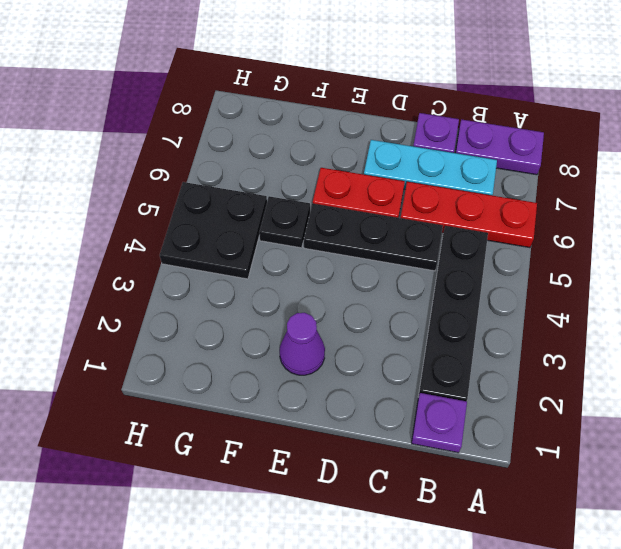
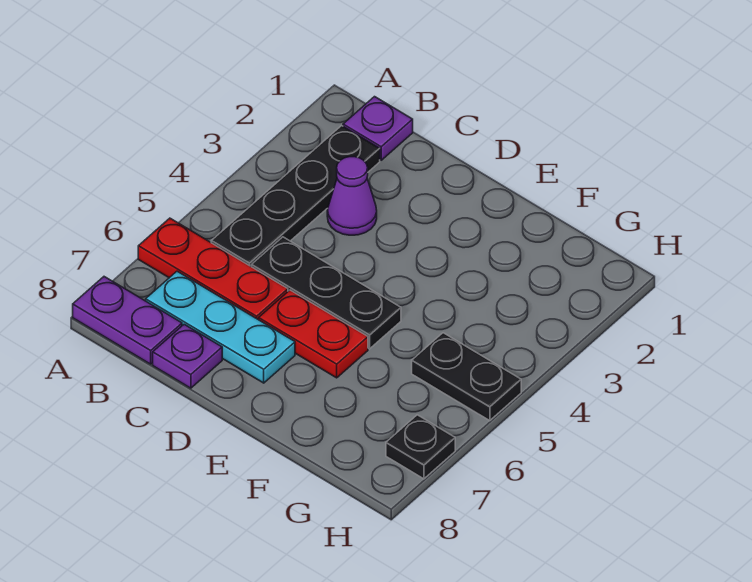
purple 1x1 cone [280,313,325,375] -> purple 1x1 cone moved to [327,157,377,235]
black 1x1 plate [259,196,310,248] -> black 1x1 plate moved to [386,415,455,479]
black 2x2 plate [160,182,267,279] -> black 1x2 plate [412,333,521,421]

